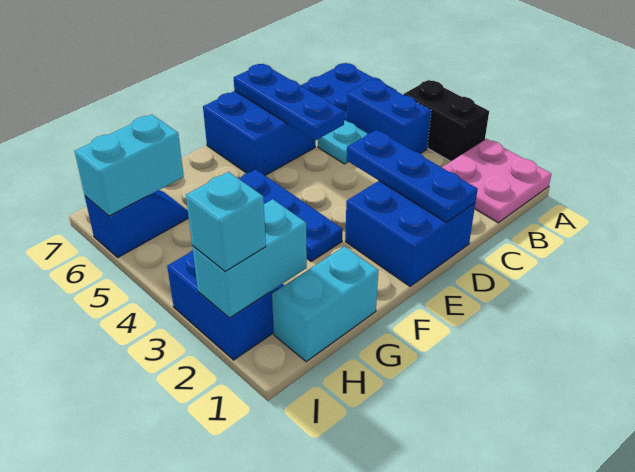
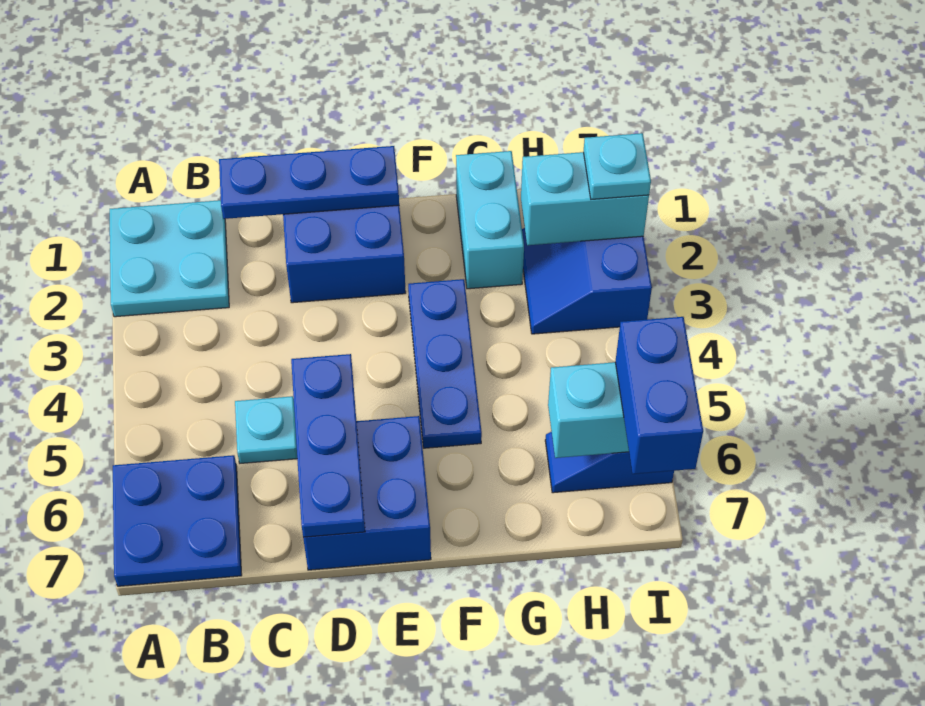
pink 2x2 plate [442,139,551,223] -> cyan 2x2 plate [110,200,229,317]
black 1x2 brick [404,80,489,161] -> none
blue 1x2 brick [346,79,431,153] -> blue 1x2 brick moved to [615,317,703,474]
blue 1x3 plate [347,130,478,222] -> blue 1x3 plate turned to [219,146,399,219]
cyan 1x2 brick [272,246,378,362] -> cyan 1x2 brick turned to [456,151,524,289]
cyan 1x1 brick [186,172,266,271] -> cyan 1x1 plate [583,133,651,199]

